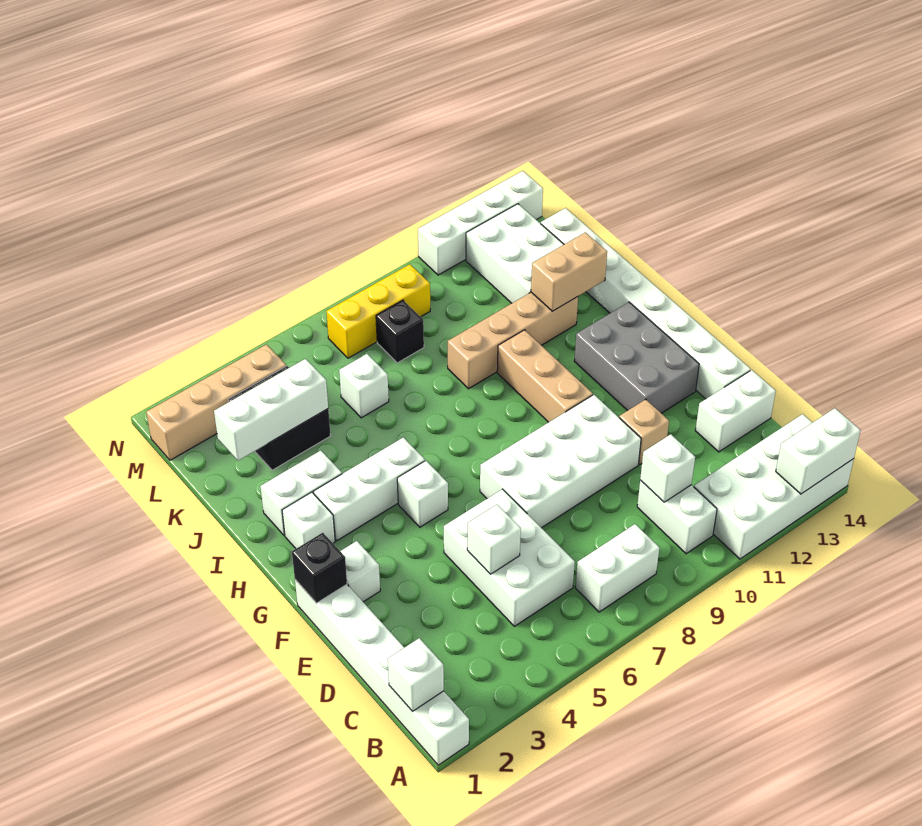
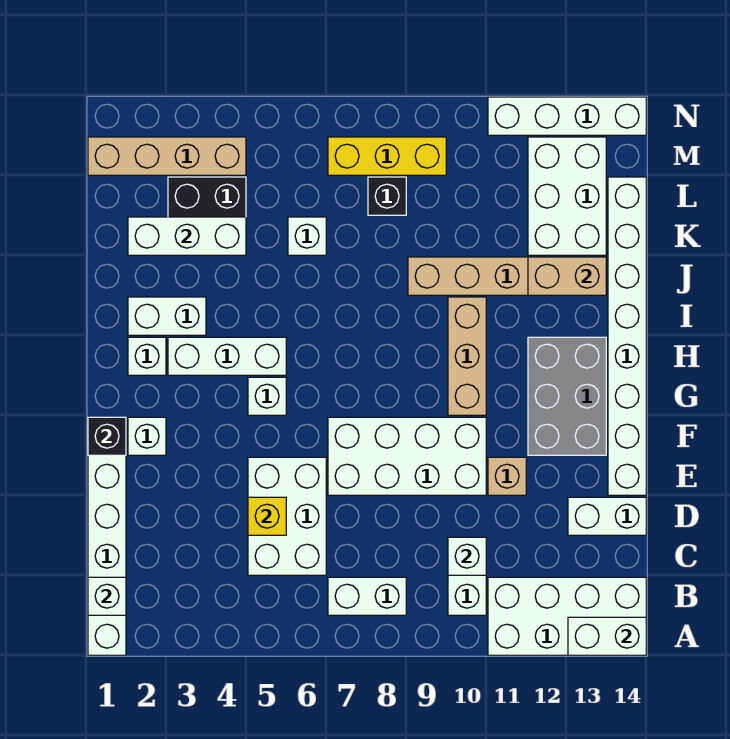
white 1x1 brick [467,505,521,574] -> yellow 1x1 brick [248,497,286,535]

